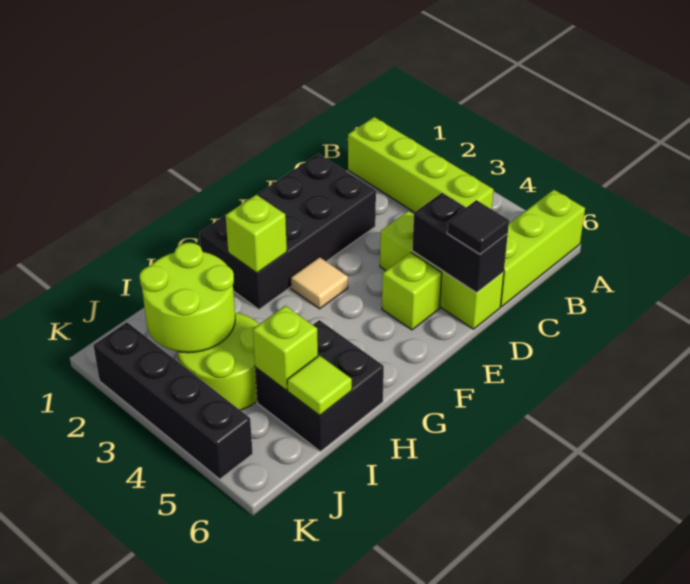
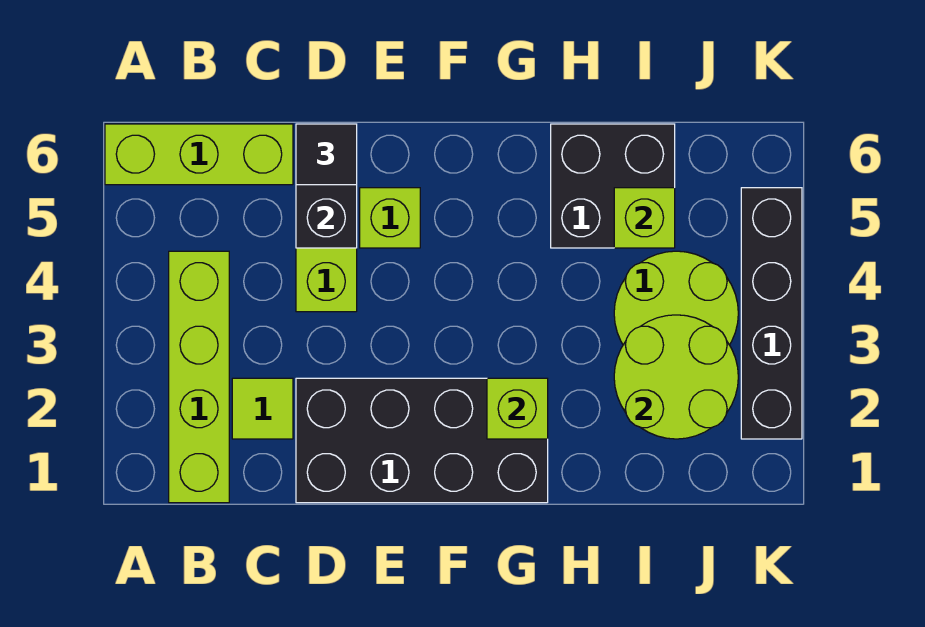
tan 1x1 tile [291,257,348,309] -> none
lime 1x1 tile [287,355,352,415] -> lime 1x1 tile moved to [232,378,293,439]

